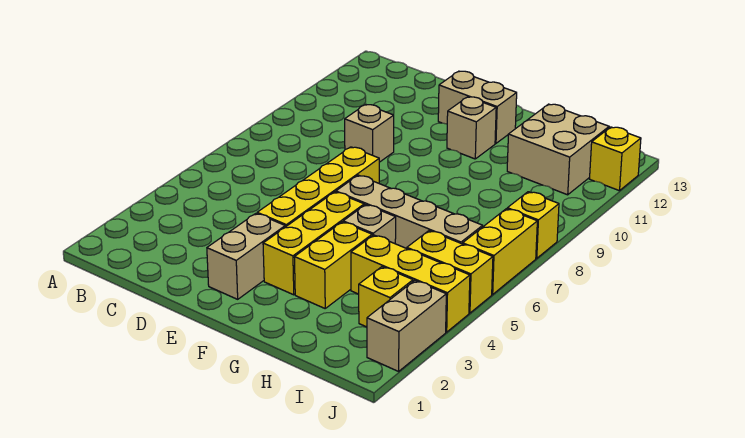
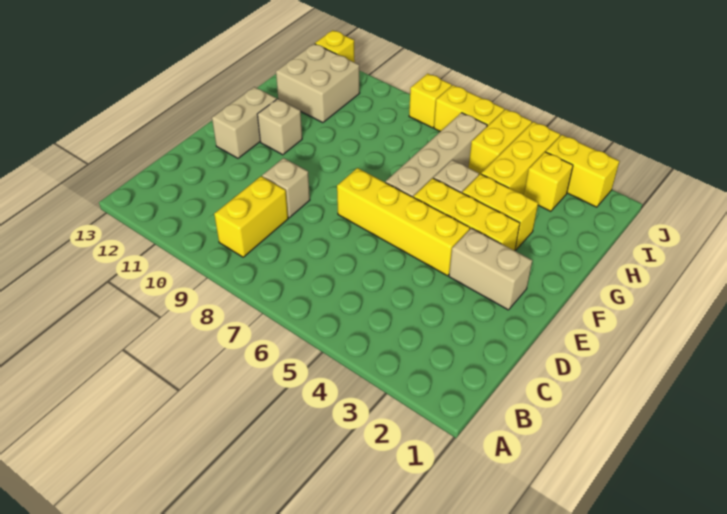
none -> yellow 1x2 brick [214,176,288,257]
tan 1x2 brick [367,280,446,371] -> yellow 1x2 brick [546,135,619,207]

